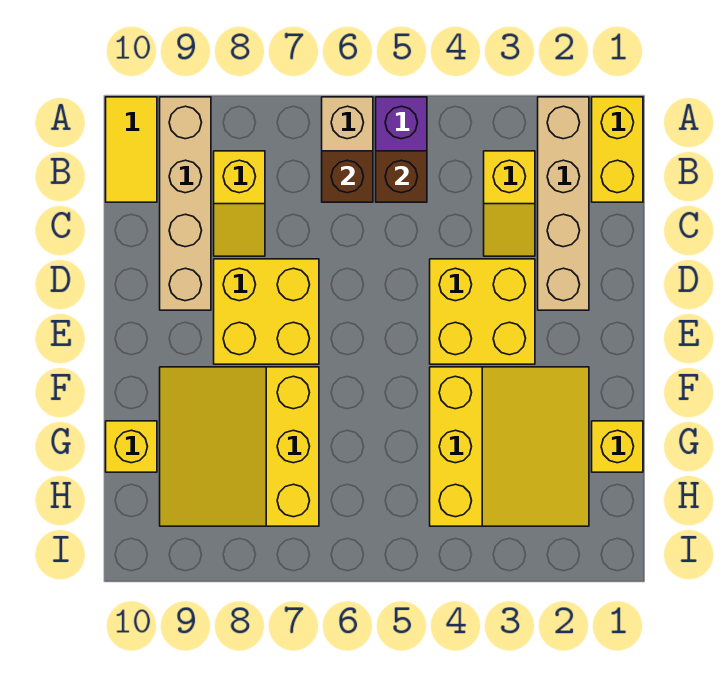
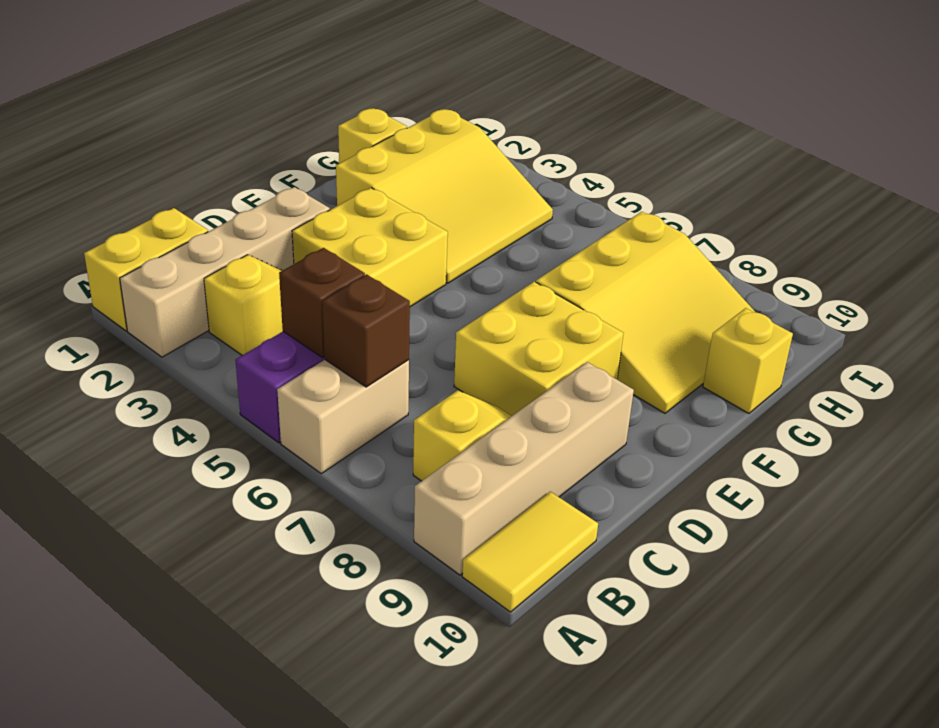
yellow 3x3 slope [430,367,589,526] -> yellow 3x3 slope turned to [336,109,553,283]

